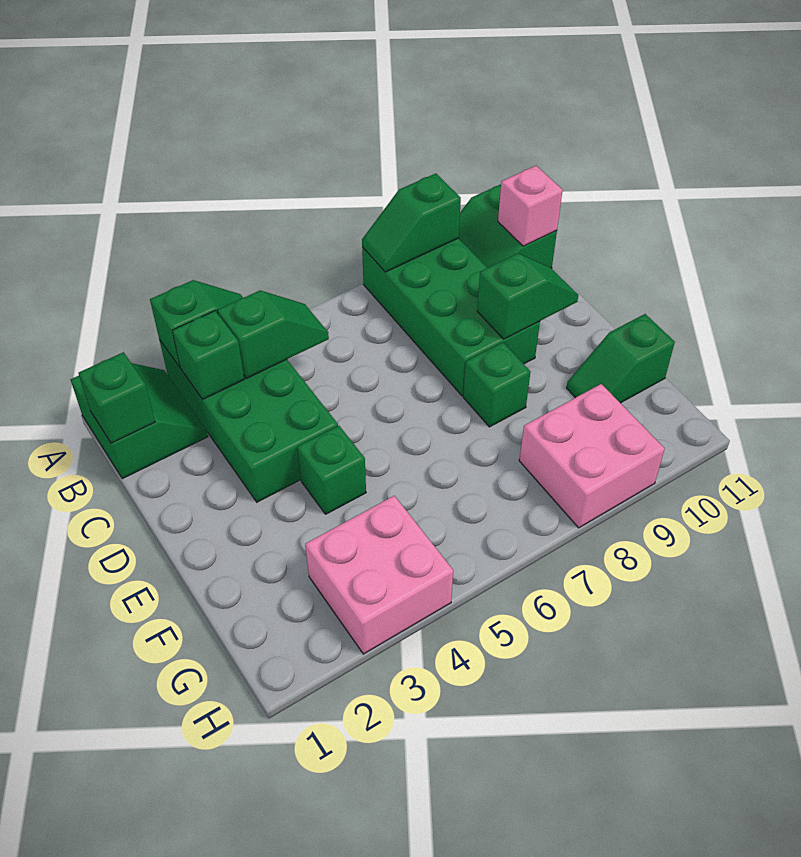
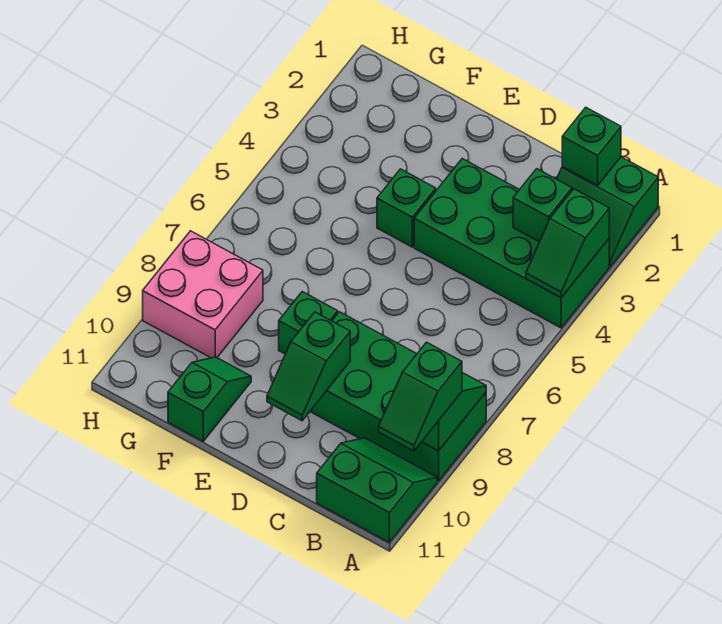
green 1x2 slope [218,290,329,378] -> green 1x2 slope moved to [379,342,462,451]
pink 1x1 brick [498,166,563,246] -> none
pink 2x2 brick [305,496,453,654] -> none

